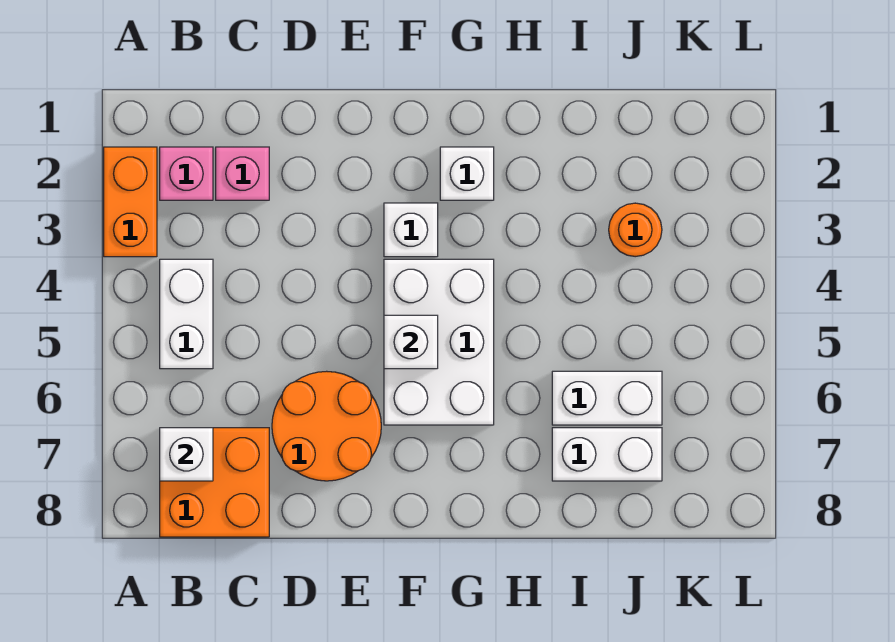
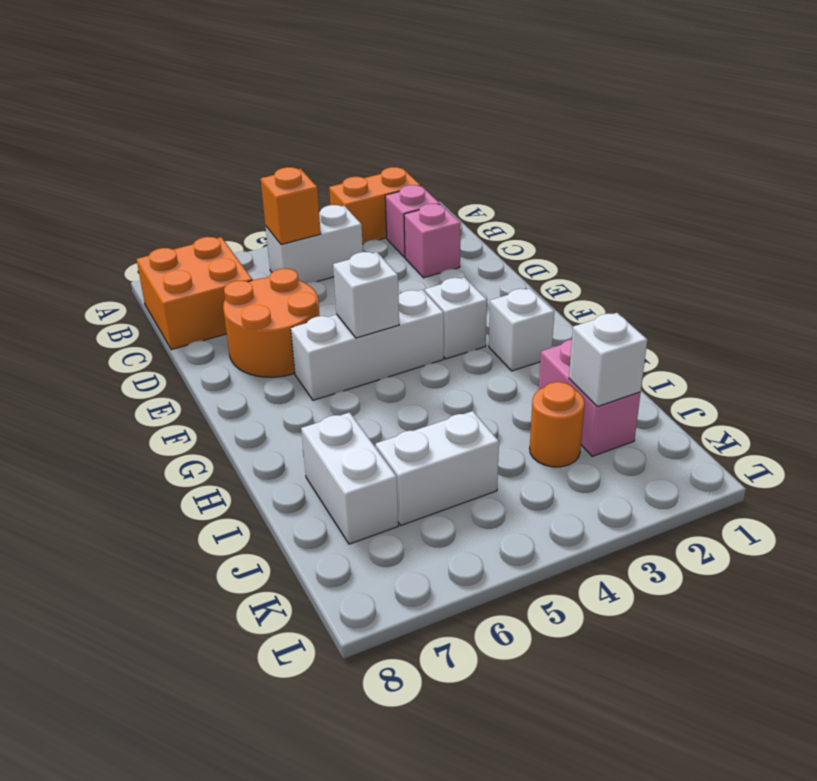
none -> orange 1x1 brick [261,167,321,245]
white 1x1 brick [160,428,213,481] -> white 1x1 brick moved to [569,313,647,407]
white 2x3 brick [384,259,494,425] -> white 1x3 brick [291,290,444,400]
none -> pink 1x2 brick [539,339,641,456]
white 1x2 brick [552,371,662,425] -> white 1x2 brick turned to [376,411,499,525]

